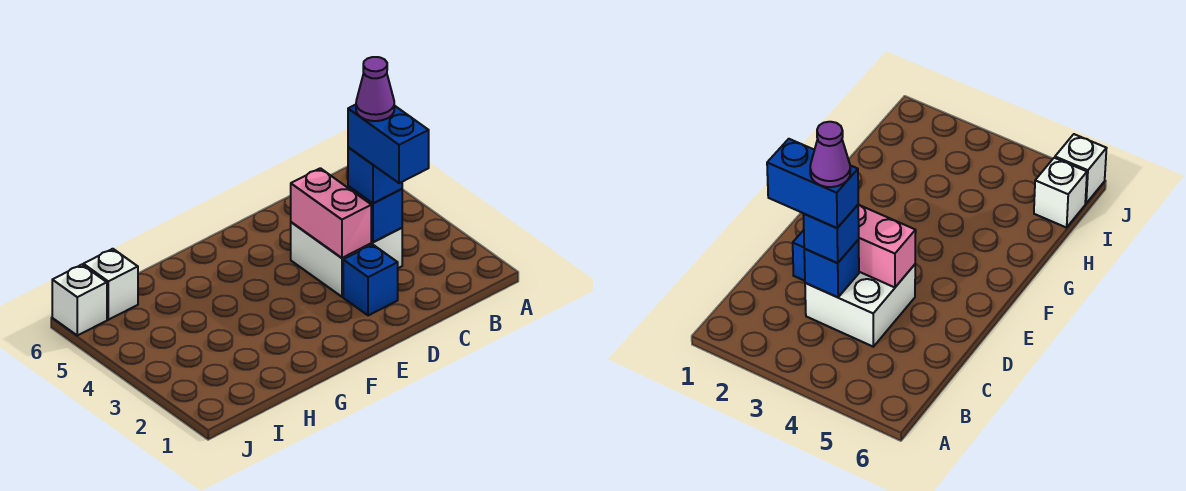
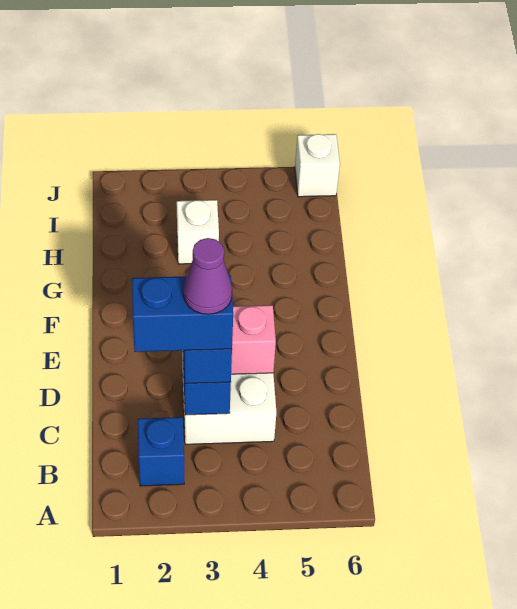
blue 1x1 brick [343,245,398,316] -> blue 1x1 brick moved to [138,417,184,486]
white 1x1 brick [83,249,138,320] -> white 1x1 brick moved to [177,200,219,264]

